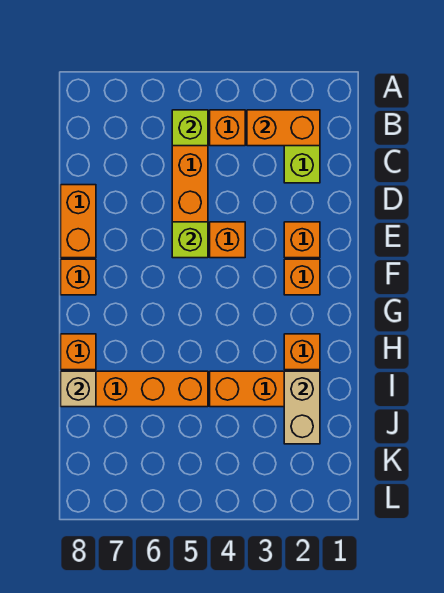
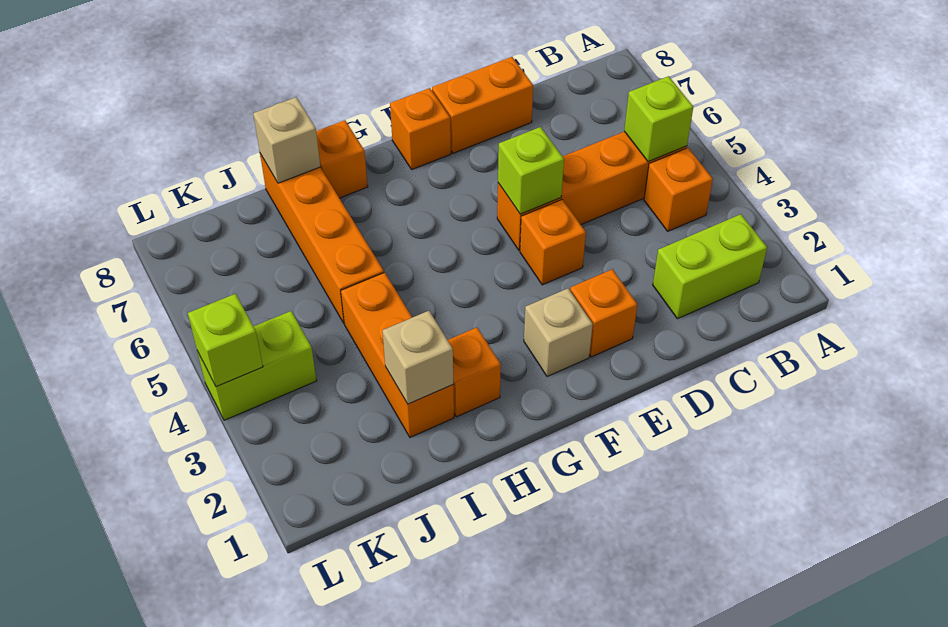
orange 1x2 brick [247,110,320,146] -> none
orange 1x1 brick [284,259,320,295] -> tan 1x1 brick [524,288,593,377]
tan 1x2 brick [284,371,320,444] -> tan 1x1 brick [382,311,453,404]
none -> lime 1x2 brick [197,311,317,420]
none -> lime 1x1 brick [188,294,263,387]

